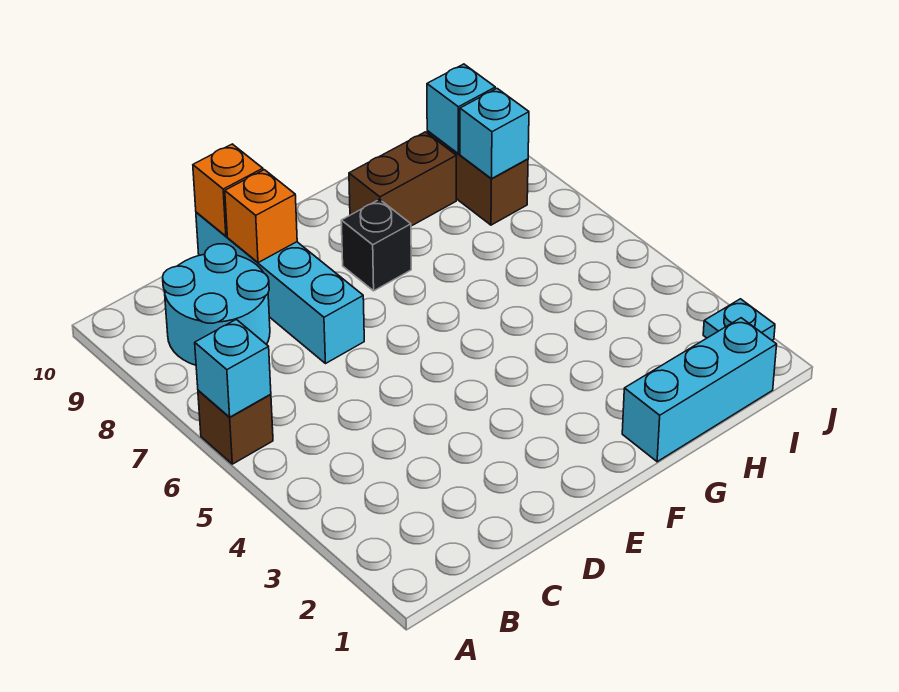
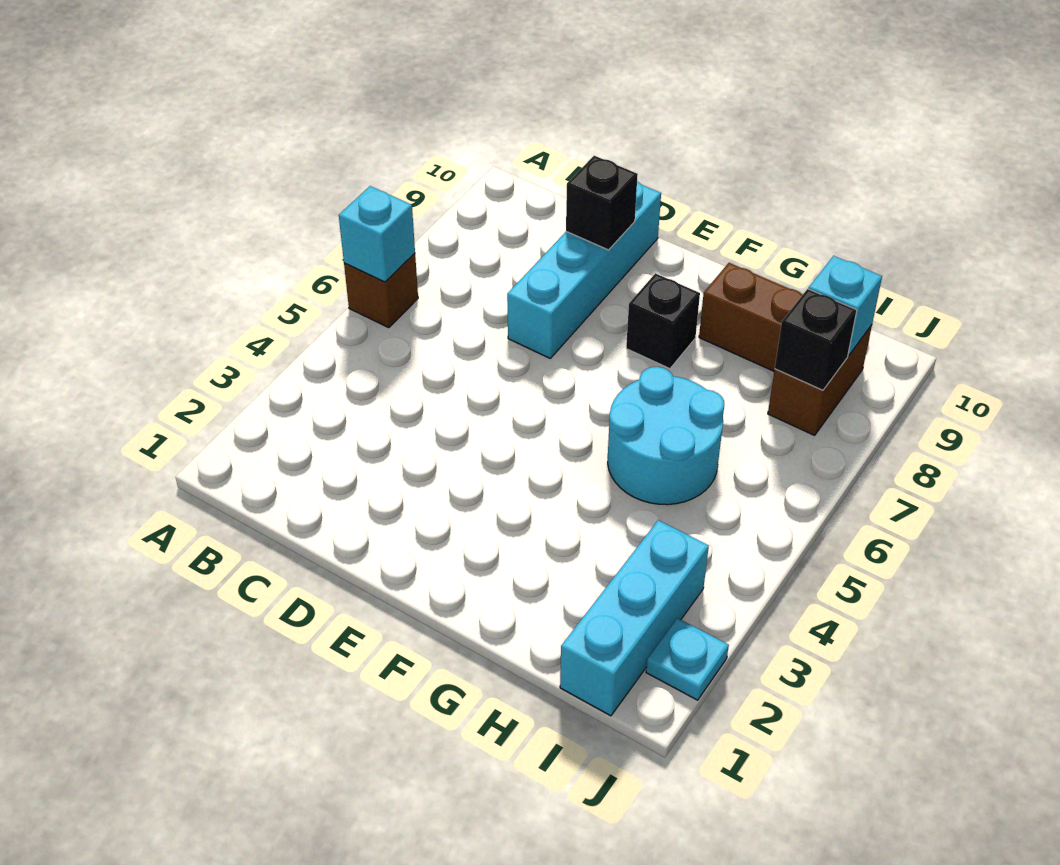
cyan 2x2 round brick [163,244,270,365] -> cyan 2x2 round brick moved to [608,367,724,505]
orange 1x1 brick [225,170,297,263] -> black 1x1 brick [566,156,638,250]
orange 1x1 brick [193,144,263,236] -> none
cyan 1x3 brick [622,318,777,462] -> cyan 1x3 brick turned to [560,520,709,716]
cyan 1x1 brick [460,89,529,179] -> black 1x1 brick [775,289,857,390]

